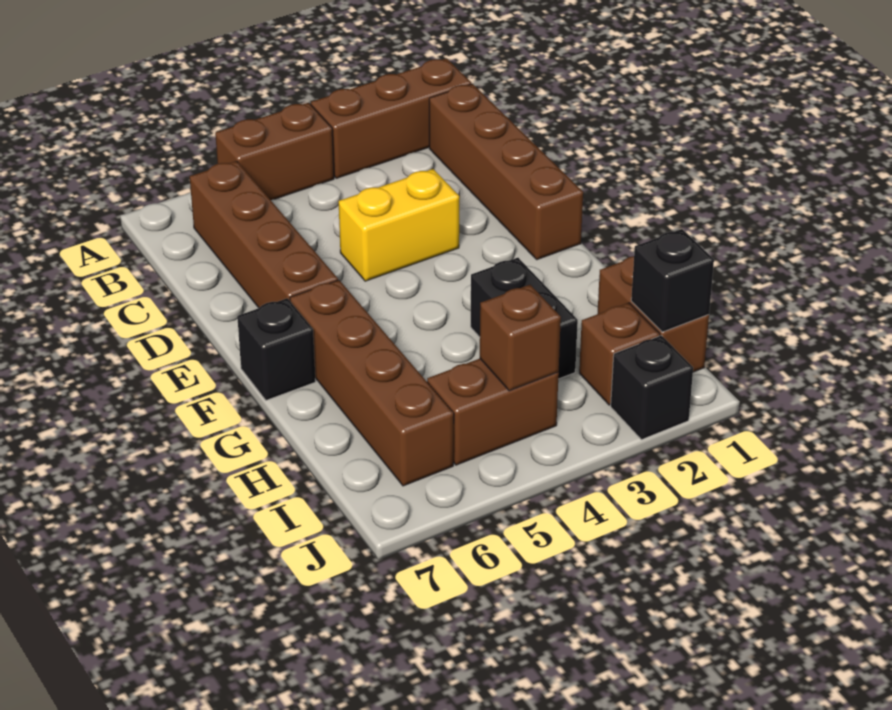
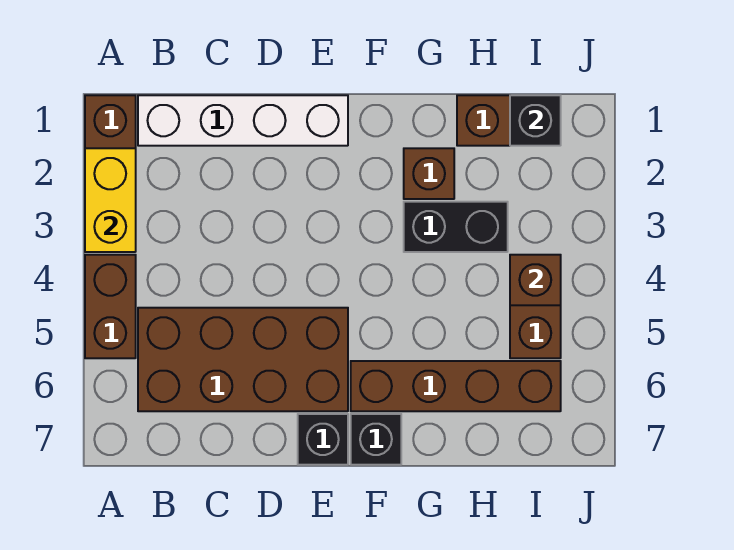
brown 1x4 brick [429,84,583,260] -> white 1x4 brick [138,95,348,146]
brown 1x4 brick [190,161,338,308] -> brown 2x4 brick [138,308,348,411]
yellow 1x2 brick [339,169,459,281] -> yellow 1x2 brick moved to [85,148,136,252]
brown 1x1 brick [579,303,660,405] -> brown 1x1 brick moved to [404,148,454,199]
black 1x1 brick [611,335,693,440] -> black 1x1 brick moved to [298,414,348,465]

